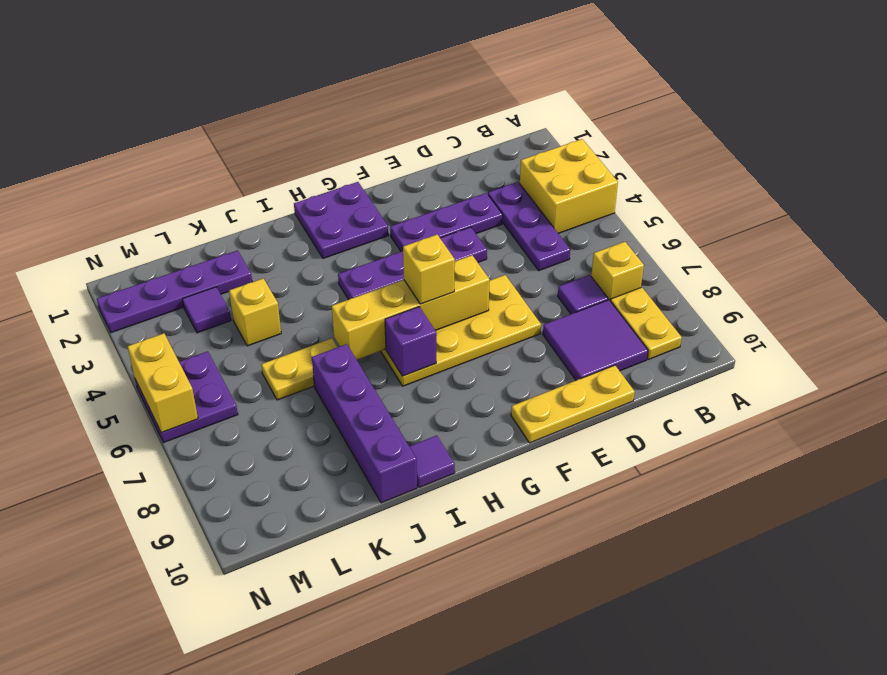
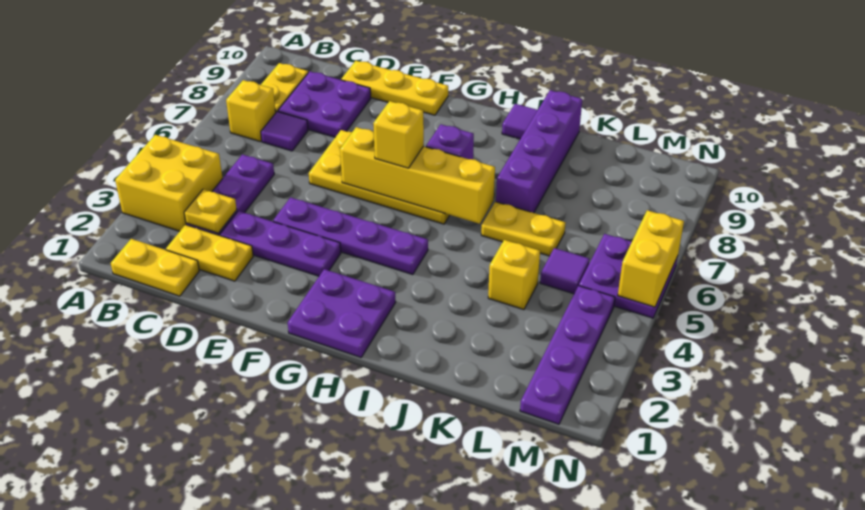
none -> yellow 1x2 plate [111,239,199,296]
none -> yellow 1x2 plate [166,225,253,281]
none -> yellow 1x1 plate [184,189,237,233]
purple 2x2 tile [543,300,648,380] -> purple 2x2 plate [278,71,371,137]
purple 1x4 plate [97,250,252,333] -> purple 1x4 plate turned to [520,286,615,424]
purple 1x1 tile [182,287,231,333] -> purple 1x1 tile moved to [540,248,590,294]

